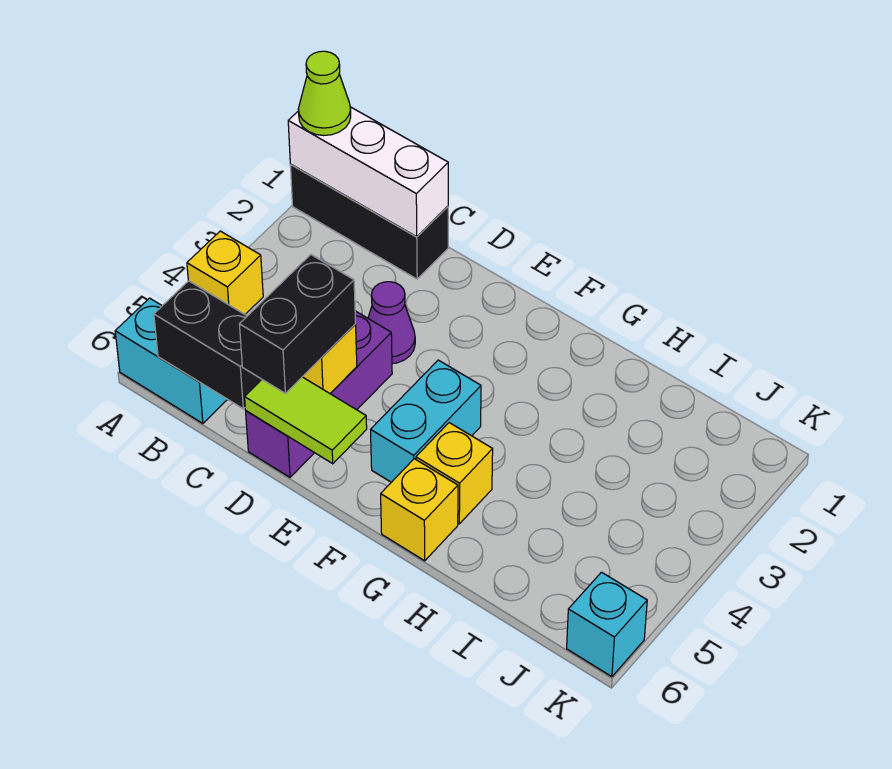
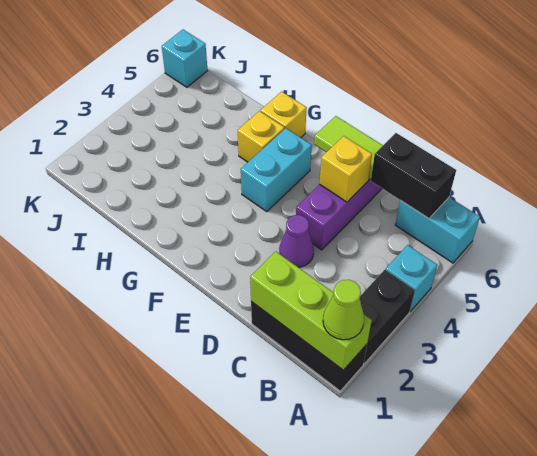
white 1x3 brick [288,107,448,237] -> lime 1x3 brick [250,251,372,370]
yellow 1x1 brick [187,231,263,314] -> cyan 1x1 brick [386,245,437,312]
black 1x2 brick [239,255,356,393] -> black 1x2 brick moved to [360,270,415,364]

